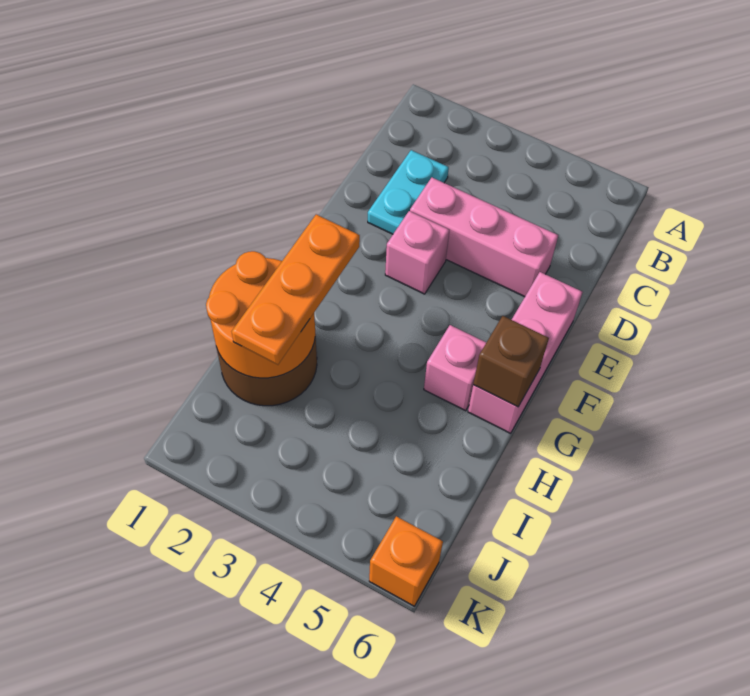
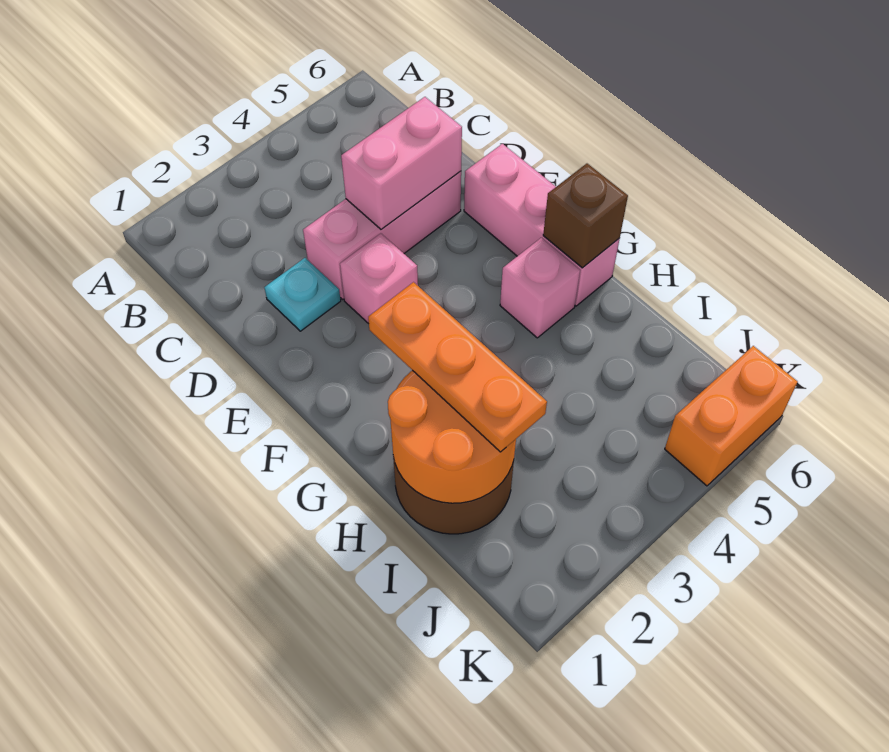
cyan 1x2 plate [368,150,449,234] -> cyan 1x1 plate [264,258,341,331]
none -> pink 1x2 brick [341,97,462,229]
orange 1x1 brick [369,516,443,606] -> orange 1x2 brick [665,346,798,486]

